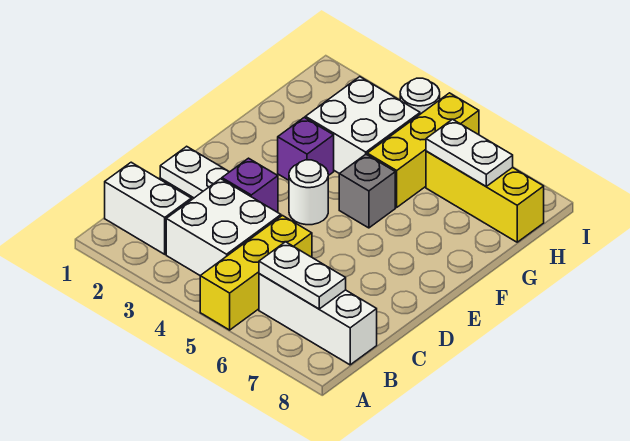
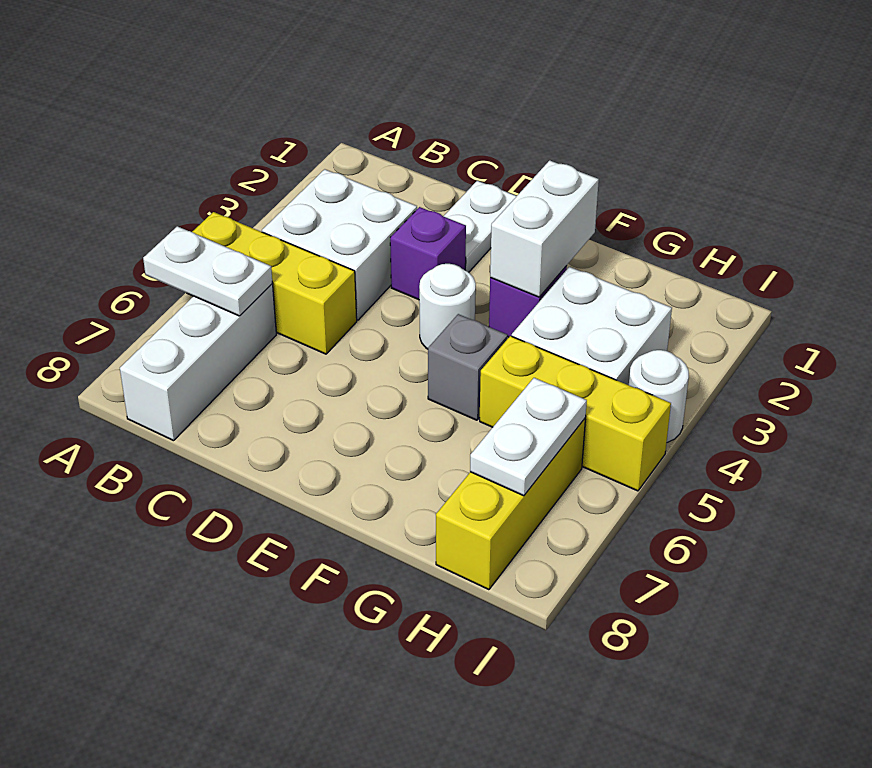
white 1x2 brick [105,162,191,254] -> white 1x2 brick moved to [490,160,599,297]
white 1x2 plate [259,242,346,309] -> white 1x2 plate turned to [143,226,272,316]

